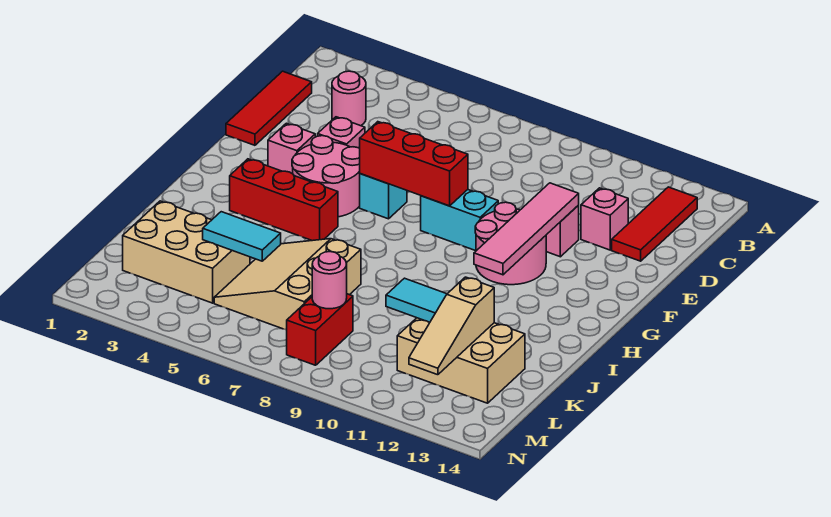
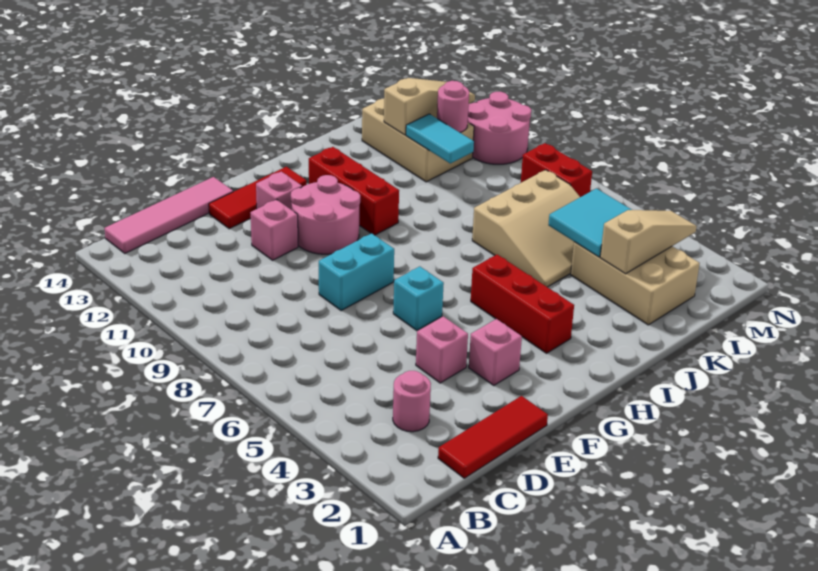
red 1x3 tile [612,187,697,261] -> red 1x3 tile moved to [209,167,307,229]
pink 1x1 brick [581,188,628,250] -> pink 1x1 brick moved to [256,172,302,210]
pink 1x4 tile [474,183,579,275] -> pink 1x4 tile moved to [105,177,233,253]
pink 2x2 round brick [292,136,360,217] -> pink 2x2 round brick moved to [468,92,531,164]
red 1x3 brick [360,122,468,206] -> red 1x3 brick moved to [309,147,399,235]
cyan 1x2 brick [421,190,498,251] -> cyan 1x2 brick turned to [319,233,394,311]
none -> tan 1x3 slope [600,210,697,274]
cyan 1x2 tile [203,212,281,261] -> cyan 2x2 tile [548,189,632,257]
red 1x2 brick [287,294,353,365] -> red 1x2 brick turned to [521,143,592,197]
pink 1x1 round brick [312,252,347,309] -> pink 1x1 round brick moved to [437,81,469,132]

